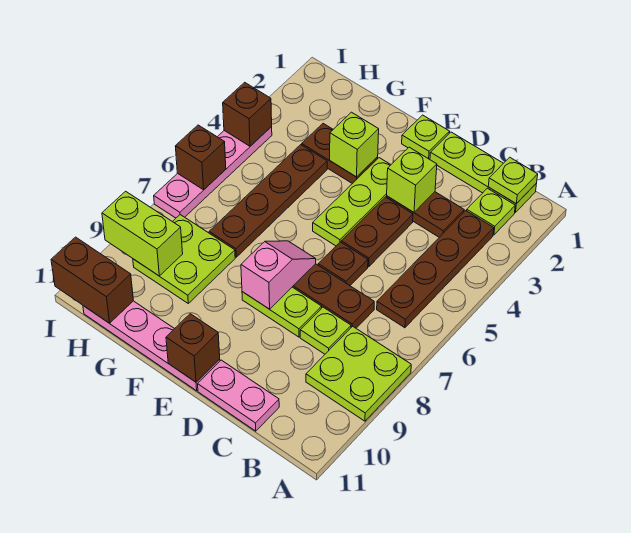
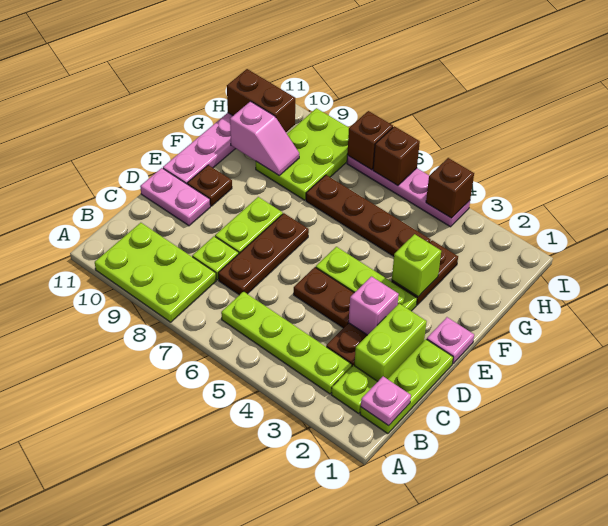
lime 2x2 plate [306,326,411,421] -> lime 2x3 plate [95,223,216,322]
lime 1x1 plate [488,157,538,204] -> pink 1x1 plate [361,376,411,426]
brown 1x4 plate [377,211,494,328] -> lime 1x4 plate [221,291,352,394]
pink 1x2 plate [198,360,279,431] -> pink 1x2 plate turned to [140,168,210,226]
lime 1x1 brick [387,147,437,212] -> pink 1x1 brick [349,276,399,335]
brown 1x1 plate [318,242,368,285] -> brown 1x1 plate moved to [187,165,232,206]
lime 1x1 plate [402,115,450,159] -> pink 1x1 plate [427,317,474,363]
pink 1x2 slope [241,241,316,309] -> pink 1x2 slope moved to [230,101,299,175]
brown 1x1 brick [166,314,220,382] -> brown 1x1 brick moved to [347,111,393,170]
lime 2x2 plate [133,215,235,303] -> lime 2x3 plate [256,108,349,200]
lime 1x2 brick [102,191,183,276] -> lime 1x2 brick moved to [354,304,427,381]
brown 1x2 brick [51,237,133,323] -> brown 1x2 brick turned to [227,69,295,132]

